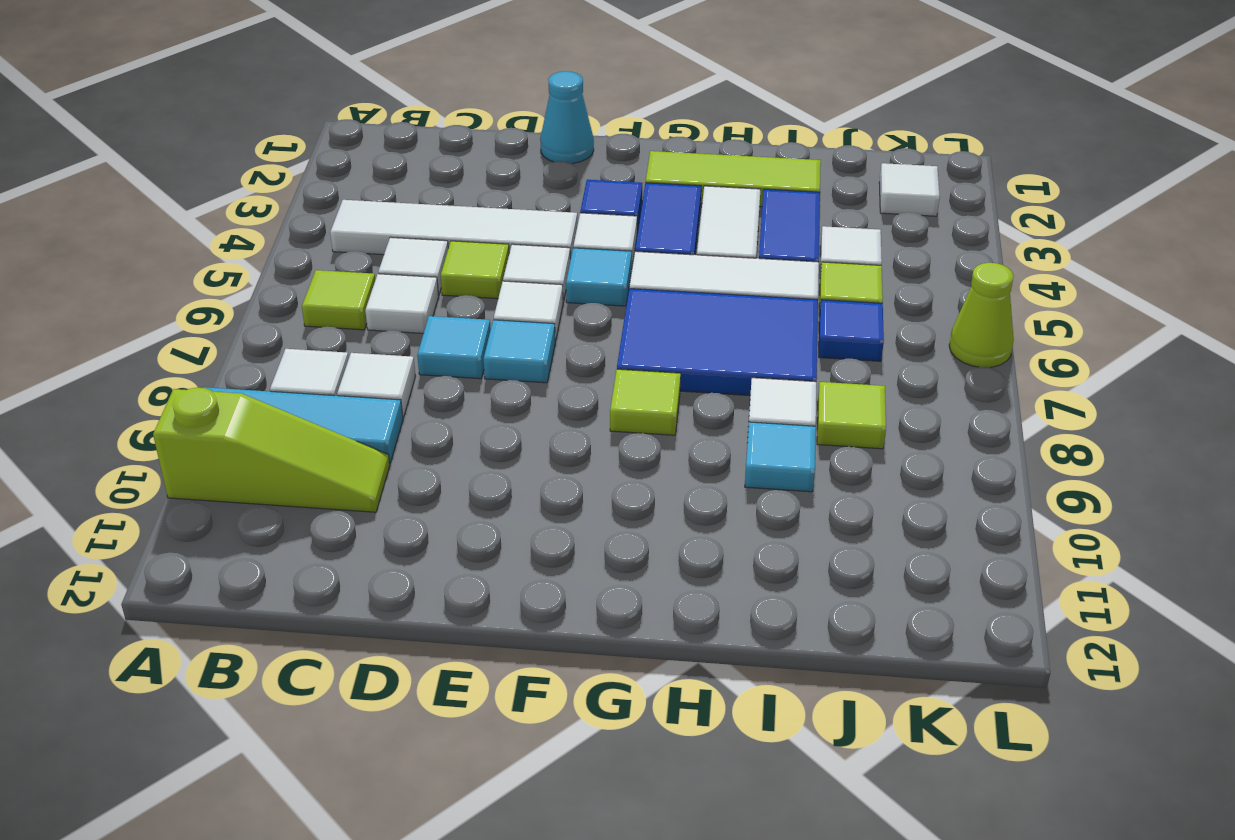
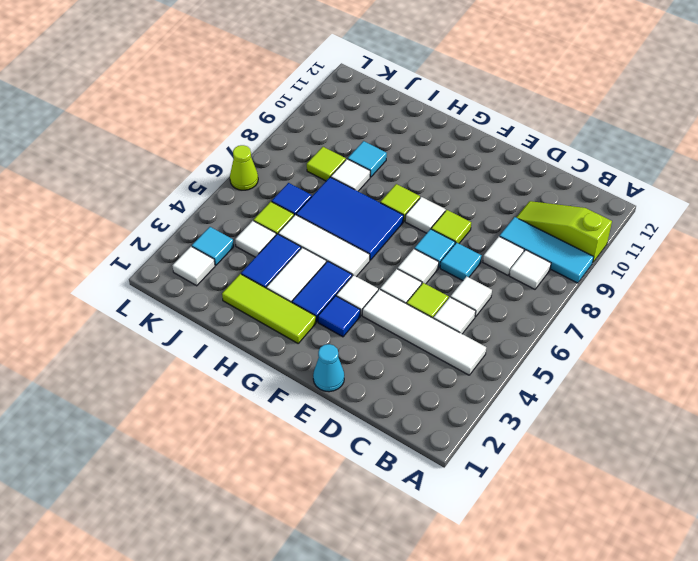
lime 1x1 tile [302,270,375,330] -> lime 1x1 tile moved to [431,210,471,244]
cyan 1x1 tile [566,248,632,306] -> cyan 1x1 tile moved to [192,227,234,265]
none -> white 1x1 tile [405,197,446,233]

